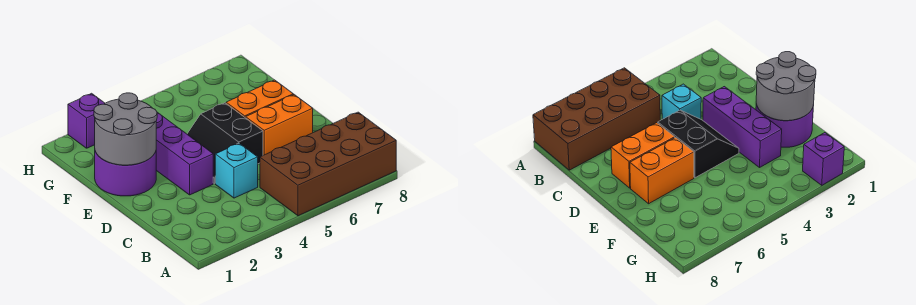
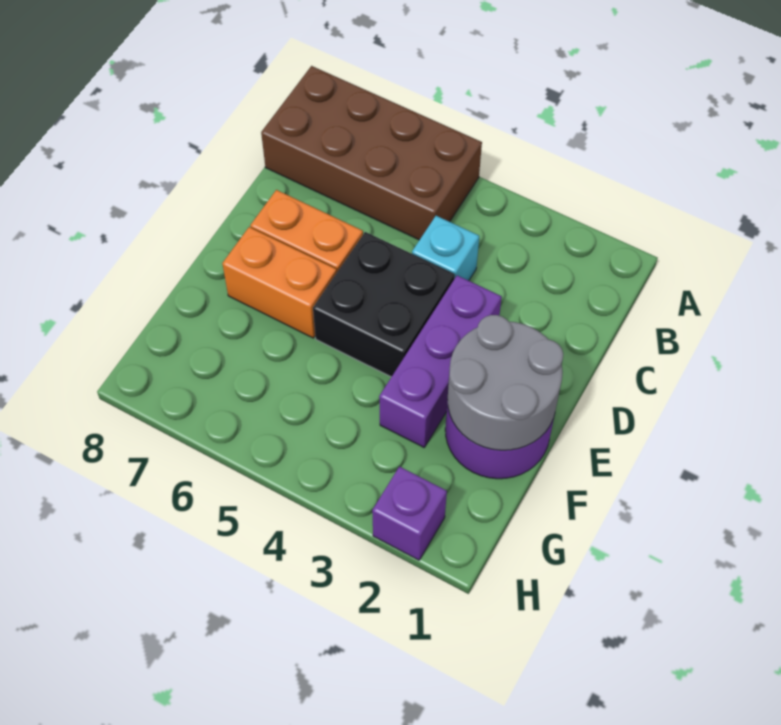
black 2x2 slope [187,103,263,184] -> black 2x2 brick [313,232,455,377]

